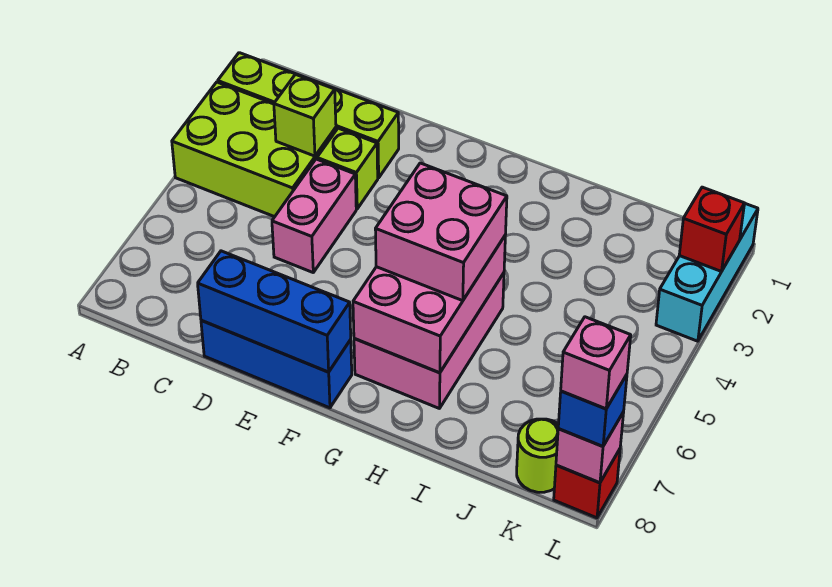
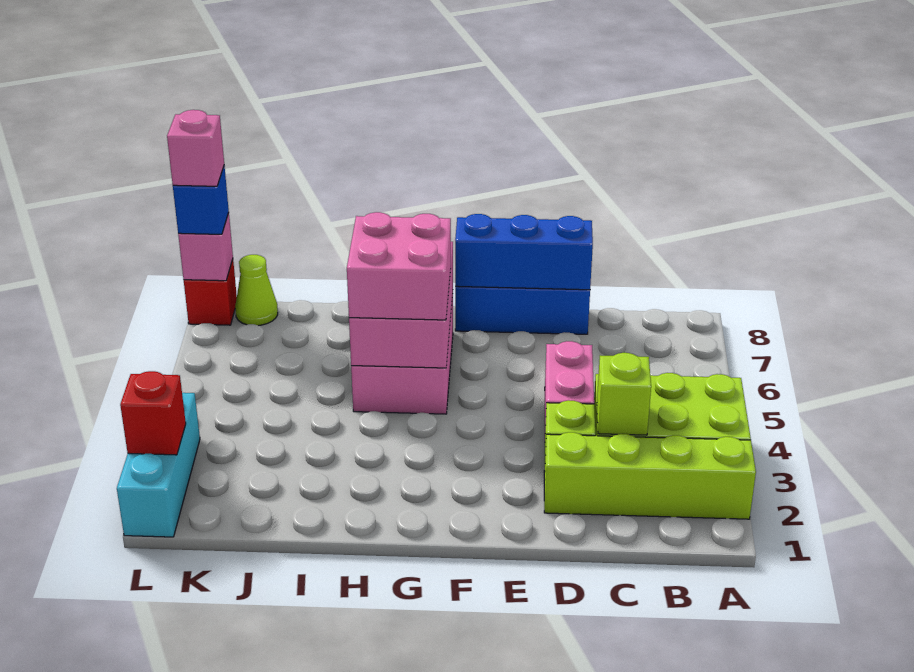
lime 1x1 round brick [517,419,559,492] -> lime 1x1 cone [235,255,278,326]

